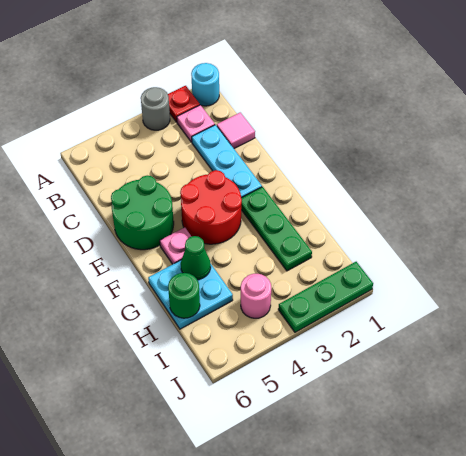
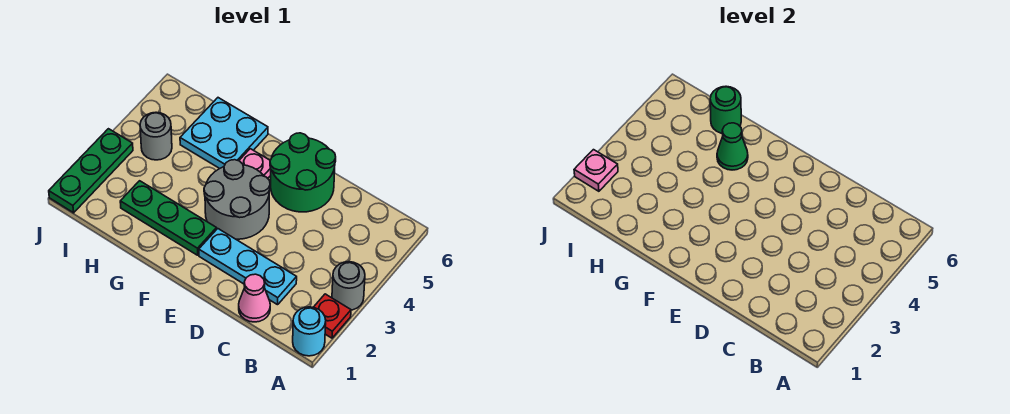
pink 1x1 plate [177,105,215,142] -> pink 1x1 plate moved to [574,150,618,191]
pink 1x1 tile [217,113,255,148] -> pink 1x1 cone [239,274,270,322]
red 2x2 round brick [180,170,242,244] -> grey 2x2 round brick [204,160,270,239]
pink 1x1 round brick [241,274,271,318] -> grey 1x1 round brick [140,112,172,160]

